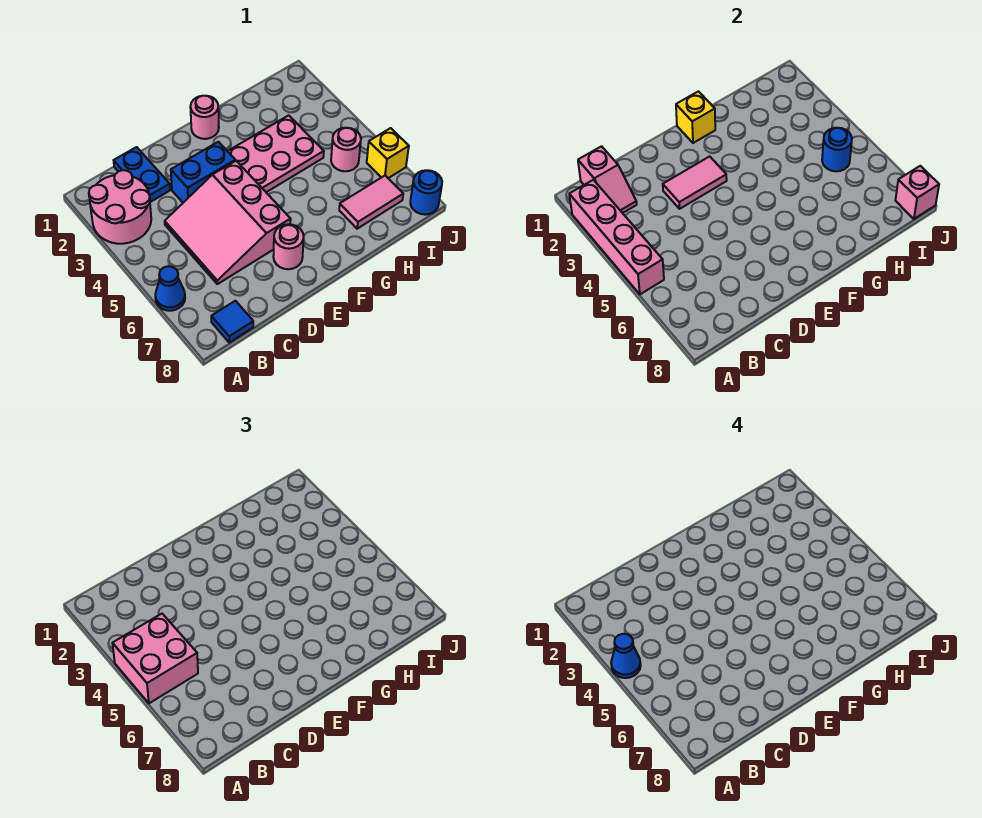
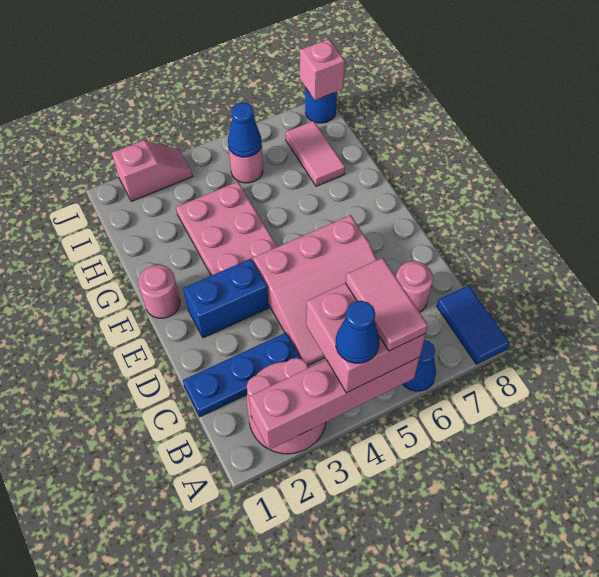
pink 1x2 slope [578,146,637,213] -> pink 1x2 slope moved to [112,140,193,201]
blue 1x1 tile [211,301,253,343] -> blue 1x2 tile [437,285,510,364]
blue 1x2 plate [114,147,170,202] -> blue 1x3 plate [183,333,301,417]
blue 1x2 brick [171,142,235,203] -> blue 1x2 brick turned to [183,259,269,338]
pink 1x2 tile [663,156,727,209] -> pink 1x2 tile moved to [345,258,428,351]
pink 1x1 round brick [273,224,304,269] -> pink 1x1 round brick moved to [396,261,433,312]
yellow 1x1 brick [676,91,715,143] -> none
blue 1x1 round brick [822,128,852,171] -> blue 1x1 cone [228,103,262,157]
yellow 1x1 brick [367,128,409,178] -> none

